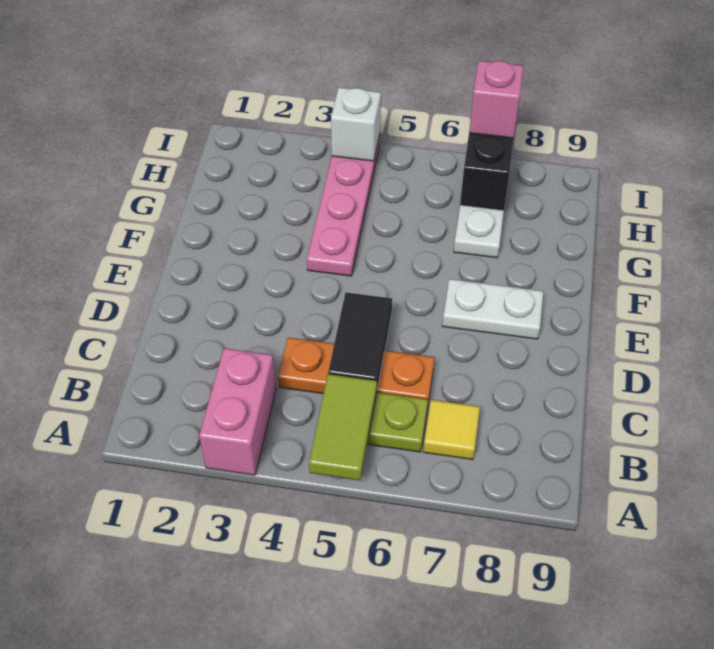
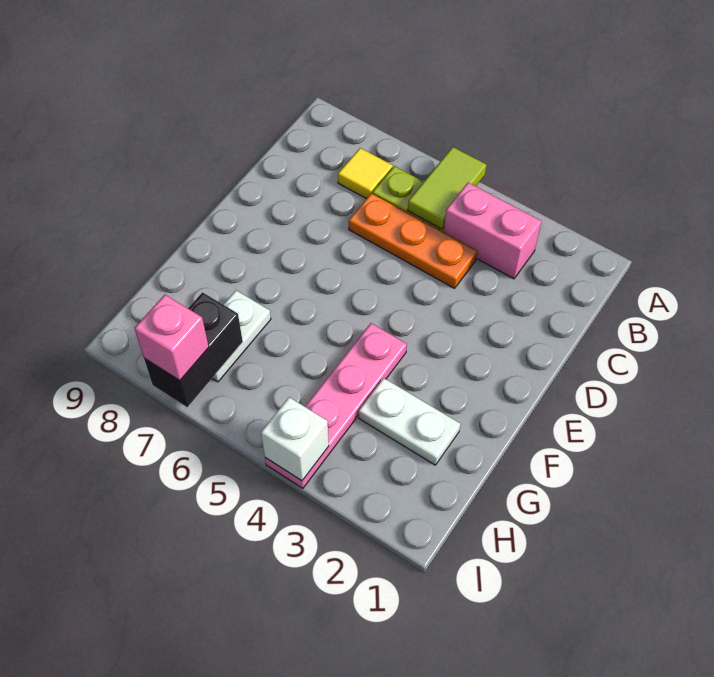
pink 1x2 brick [199,348,276,475] -> pink 1x2 brick turned to [444,183,542,279]
black 1x2 tile [328,293,392,388] -> none
white 1x2 plate [442,279,543,339] -> white 1x2 plate moved to [359,378,460,465]

